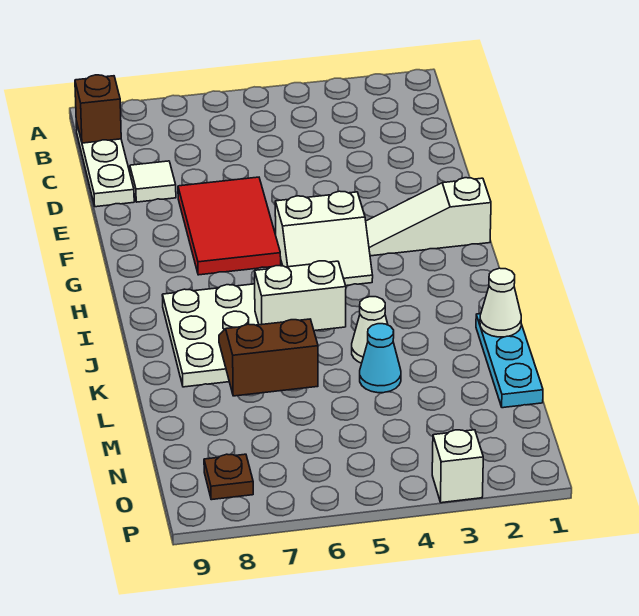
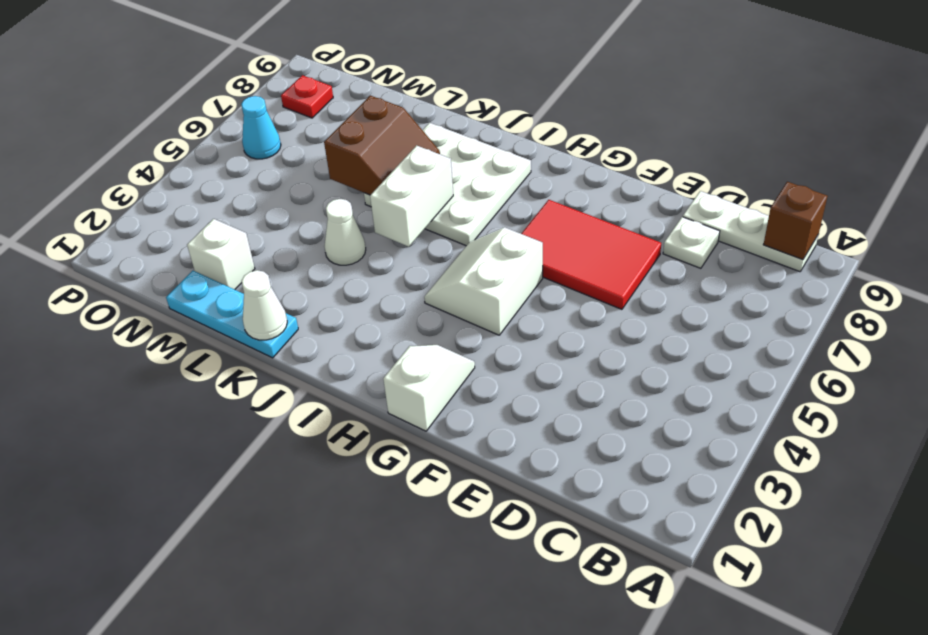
white 1x1 tile [130,161,176,202] -> white 1x1 plate [663,217,720,268]
white 1x3 slope [366,178,491,256] -> white 1x2 slope [383,345,475,431]
cyan 1x1 cone [360,324,401,393] -> cyan 1x1 cone moved to [241,96,281,159]
brown 1x1 plate [204,454,253,500] -> red 1x1 plate [281,75,333,118]
white 1x1 brick [432,430,483,503] -> white 1x1 brick moved to [187,219,255,290]

